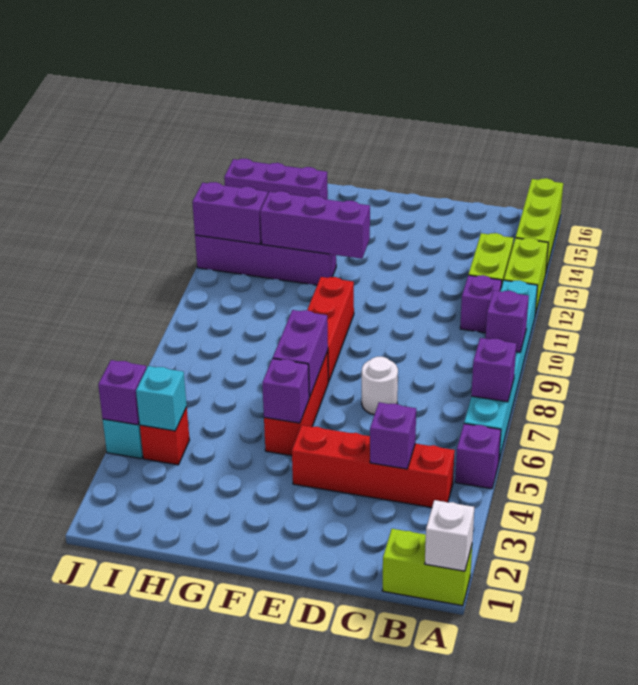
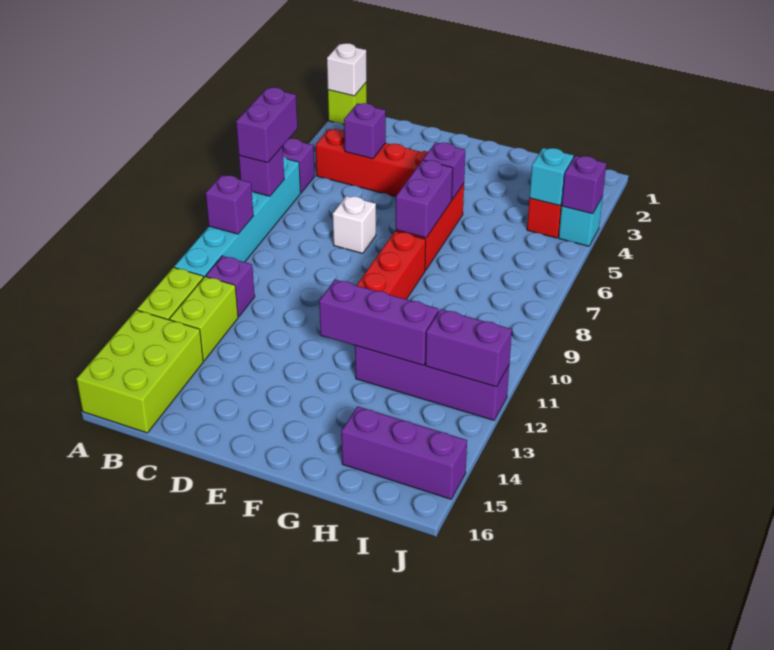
lime 1x2 brick [382,529,472,606] -> lime 1x1 brick [328,82,367,124]
none -> purple 1x2 brick [236,87,298,163]
lime 1x3 brick [516,178,563,271] -> lime 2x3 brick [77,310,203,433]
white 1x1 round brick [362,357,398,415] -> white 1x1 brick [333,196,376,253]

